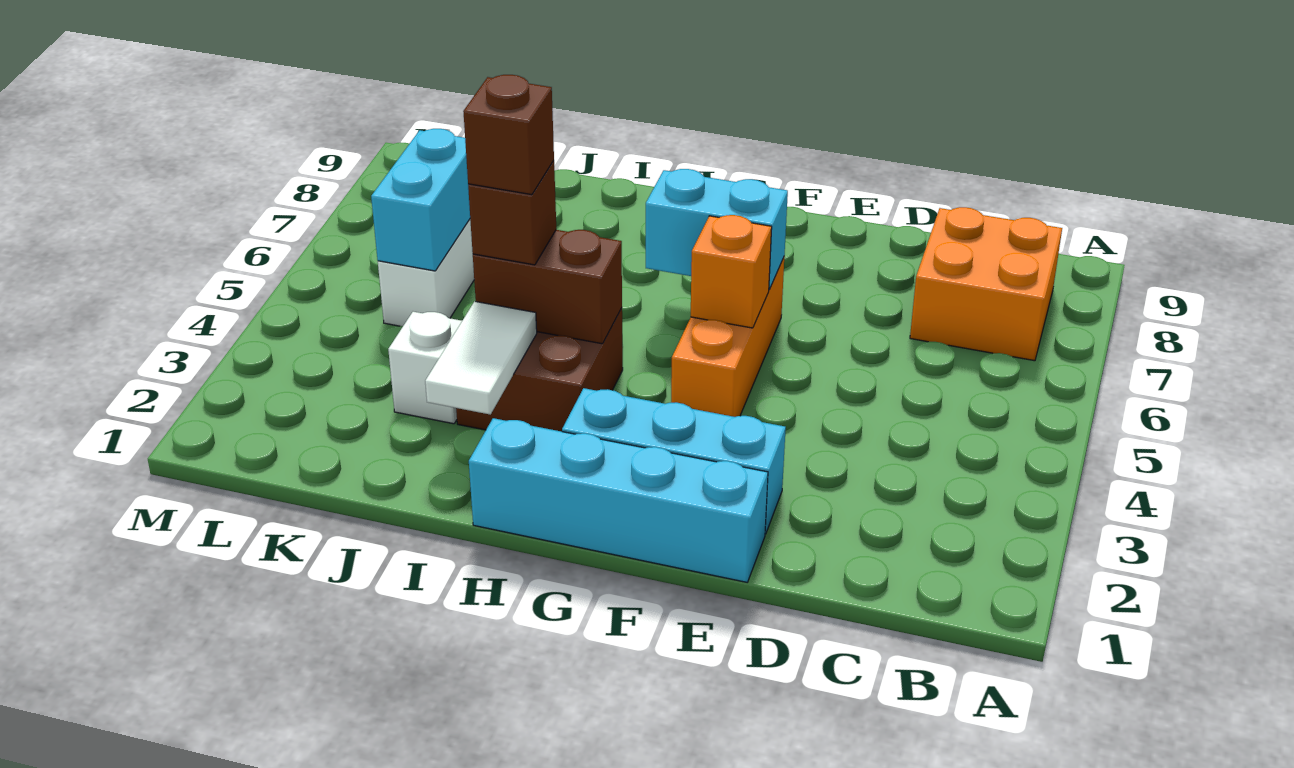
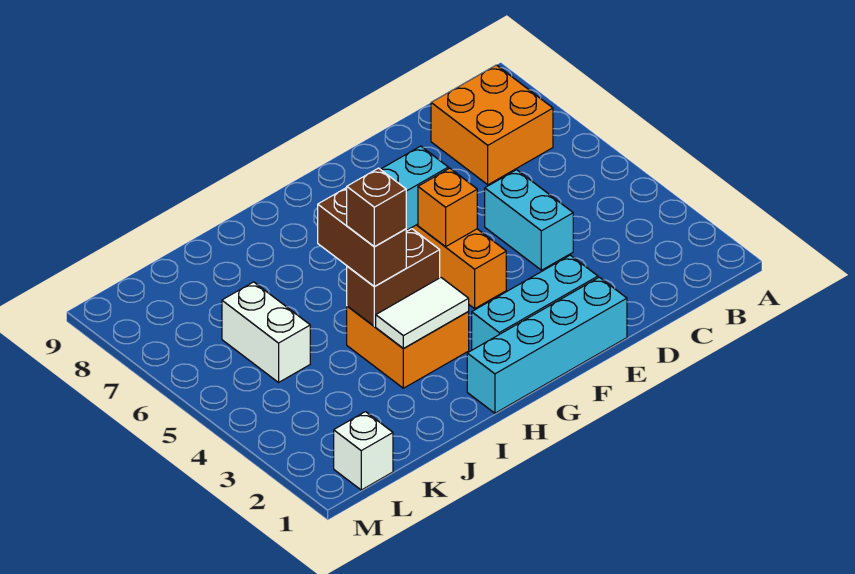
brown 2x2 brick [456,308,623,432] -> orange 2x2 brick [347,306,469,388]
white 1x2 tile [425,301,537,415] -> white 1x2 tile turned to [376,278,469,348]
brown 1x1 brick [468,161,556,265] -> brown 1x2 brick [318,188,406,287]
white 1x1 brick [388,312,462,424] -> white 1x1 brick moved to [334,412,393,490]
cyan 1x2 brick [371,129,470,271] -> cyan 1x2 brick moved to [485,170,573,270]

